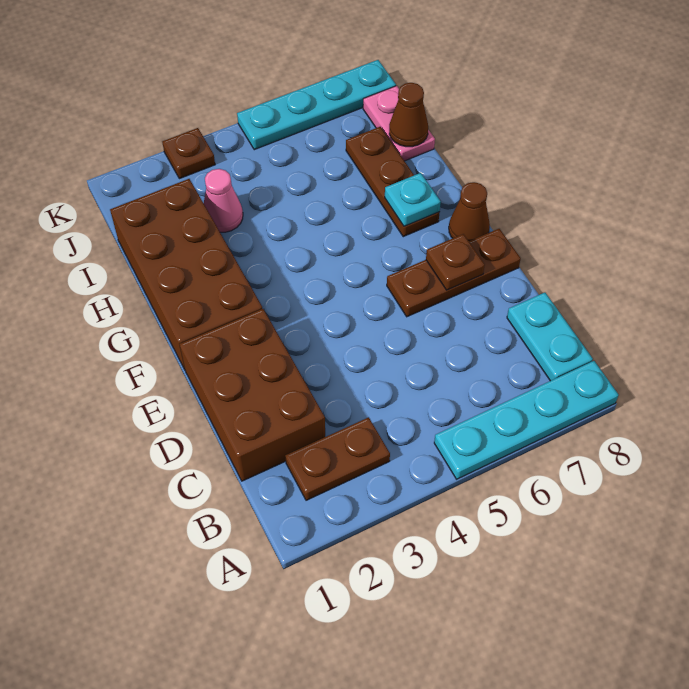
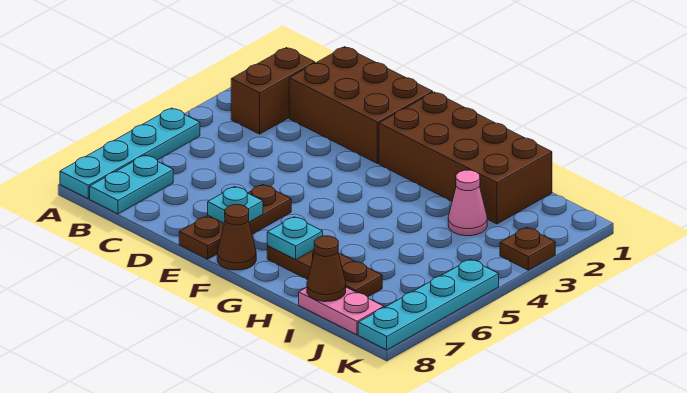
brown 1x2 plate [285,417,390,500] -> brown 1x2 brick [231,48,315,134]
cyan 1x2 plate [507,293,593,381] -> cyan 1x2 plate turned to [90,155,173,214]
brown 1x1 plate [426,234,485,290] -> cyan 1x1 plate [208,187,263,223]

